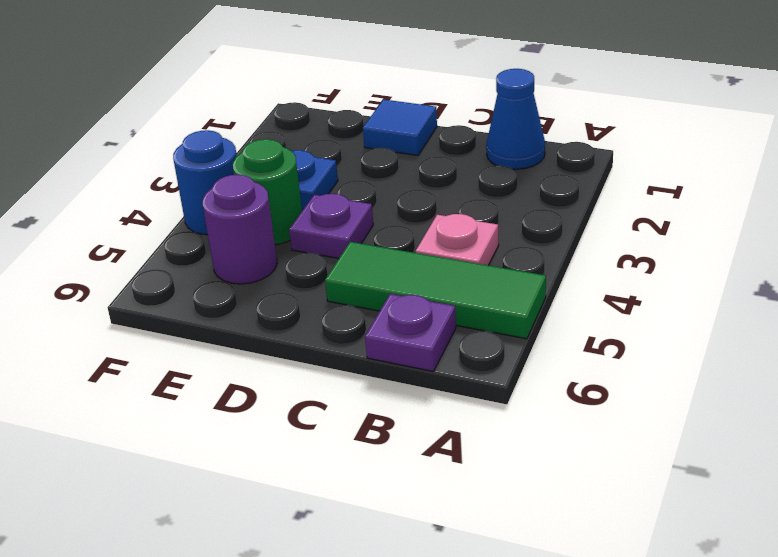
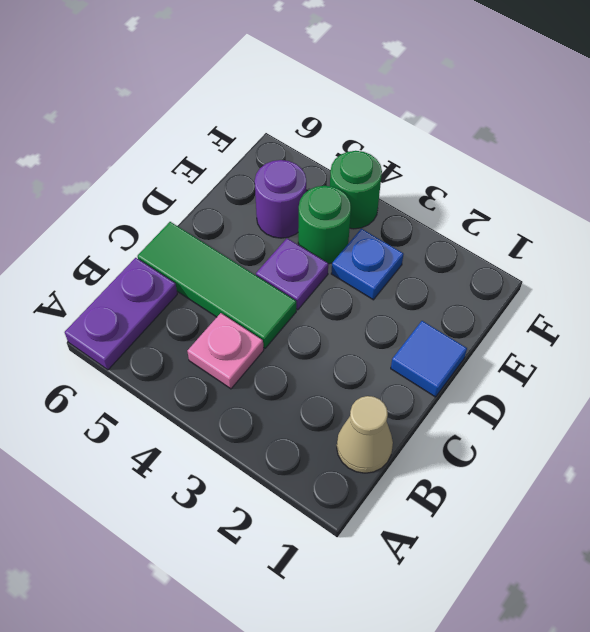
green 1x3 tile [325,242,546,339] -> green 1x3 tile turned to [137,222,296,348]
blue 1x1 cone [486,69,545,169] -> tan 1x1 cone [337,396,393,473]
purple 1x1 plate [365,294,456,371] -> purple 1x2 plate [65,258,177,370]
blue 1x1 round brick [173,130,237,235] -> green 1x1 round brick [330,151,382,229]

